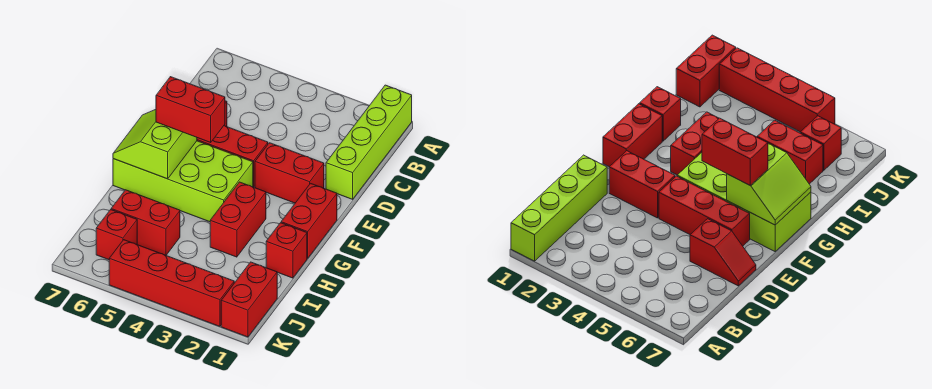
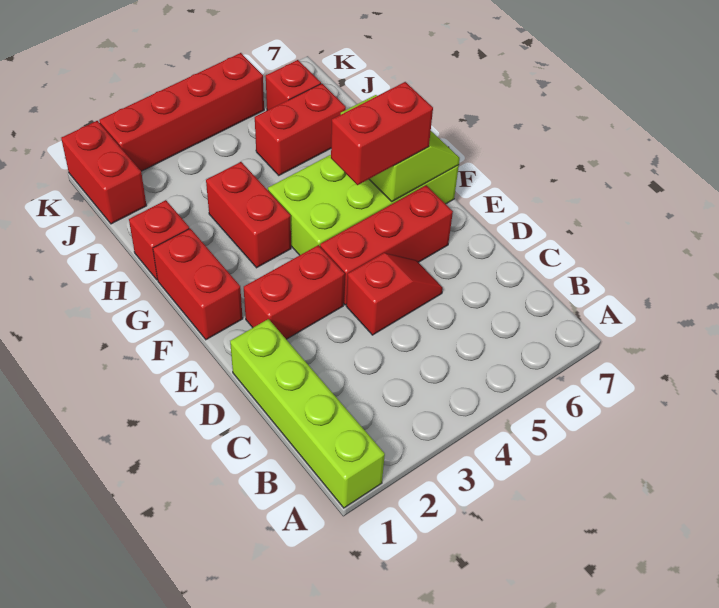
red 1x2 slope [690,219,756,286] -> red 1x2 slope moved to [346,253,443,335]

